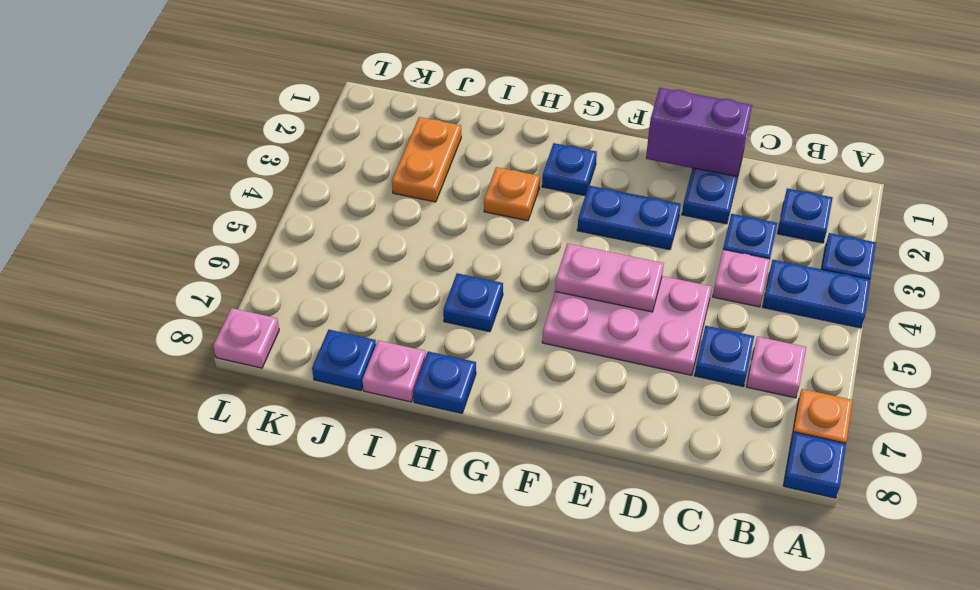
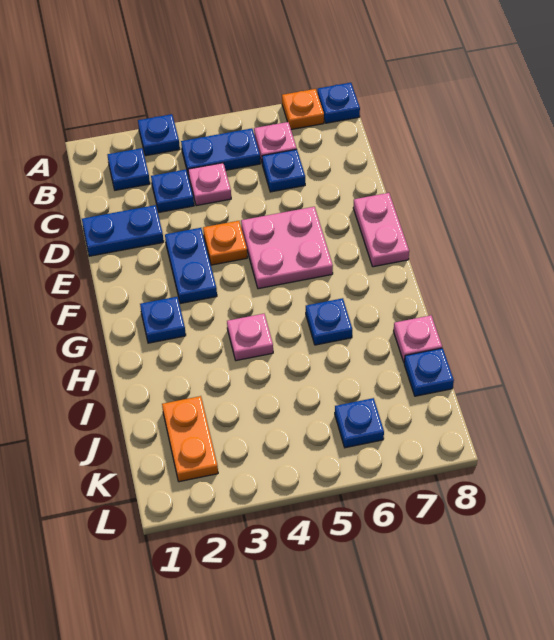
blue 1x2 plate [763,260,870,328] -> blue 1x2 plate turned to [181,128,260,176]
purple 1x2 brick [646,88,752,176] -> none
pink 2x3 plate [542,276,712,375] -> pink 2x2 plate [241,207,333,289]
pink 1x2 plate [555,243,664,312] -> pink 1x2 plate moved to [353,193,409,267]
orange 1x1 plate [484,167,540,221] -> orange 1x1 plate moved to [203,221,247,265]
blue 1x1 plate [413,351,476,413] -> blue 1x1 plate moved to [335,398,384,448]
orange 1x2 plate [392,117,461,202] -> orange 1x2 plate turned to [162,396,218,482]
pink 1x1 plate [213,308,279,368] -> pink 1x1 plate moved to [227,314,273,361]

